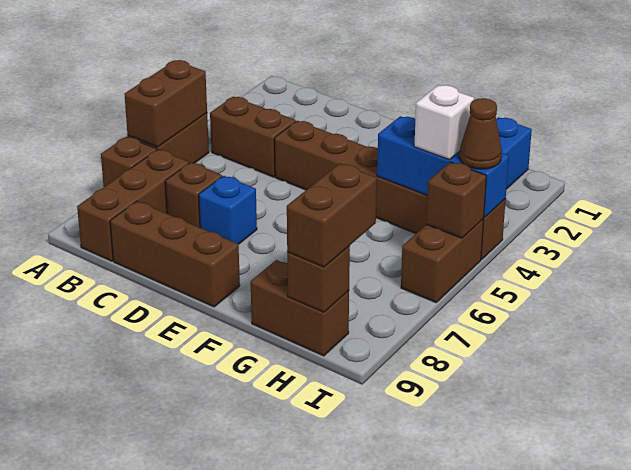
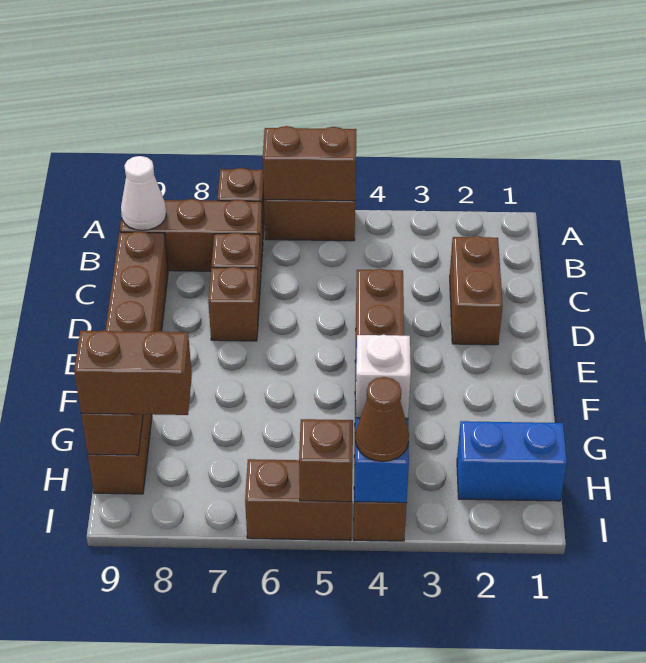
brown 1x2 brick [210,97,296,177] -> brown 1x2 brick moved to [450,236,503,345]
none -> white 1x1 cone [121,156,166,230]
blue 1x1 brick [199,176,257,244] -> brown 1x1 brick [208,267,259,341]

